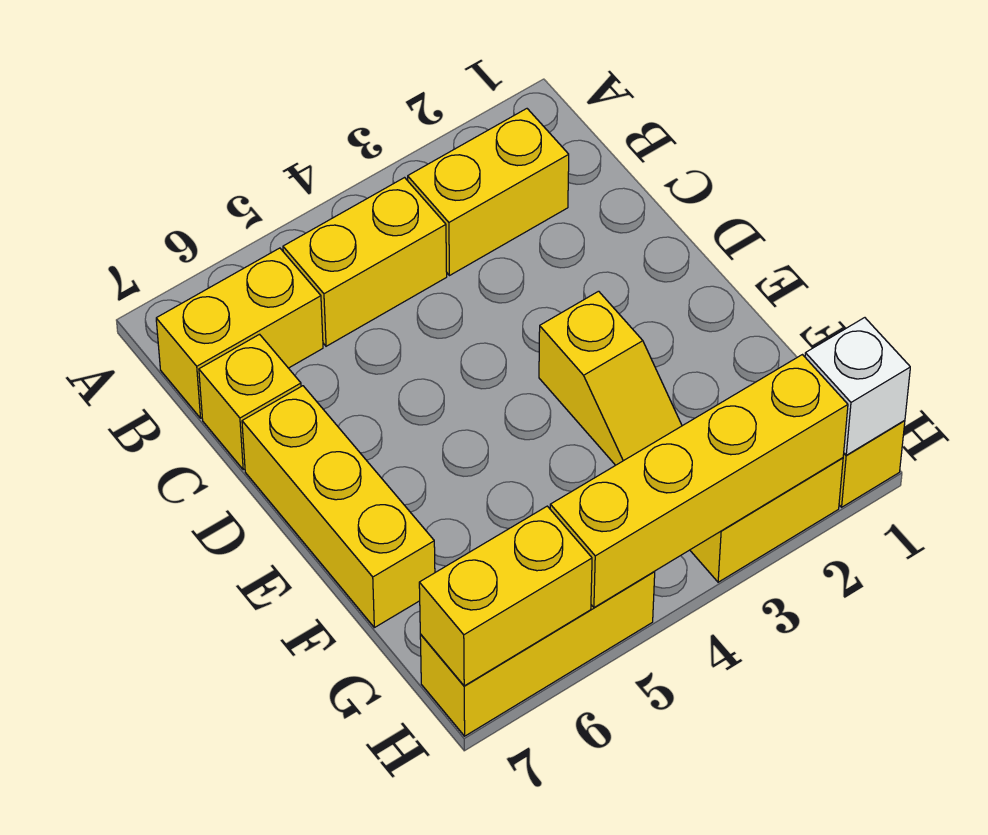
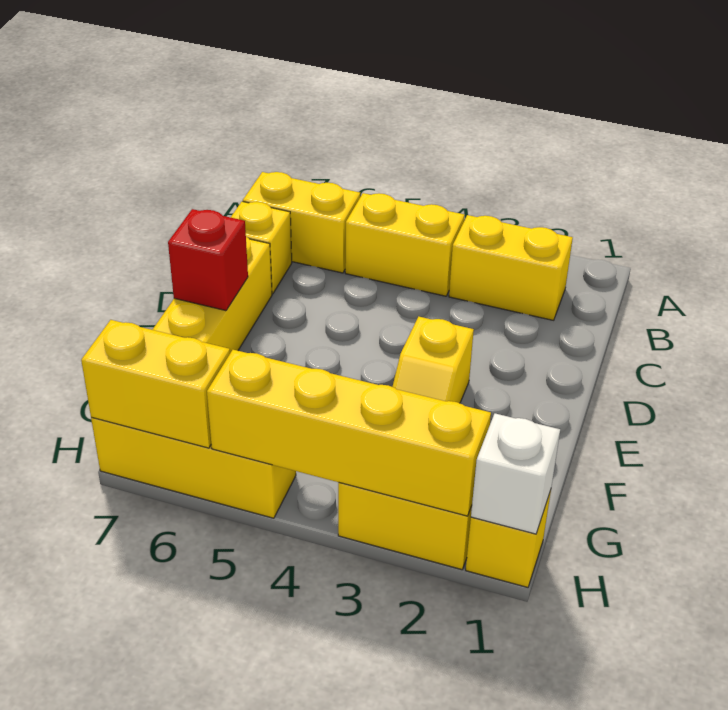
none -> red 1x1 brick [168,209,248,311]

